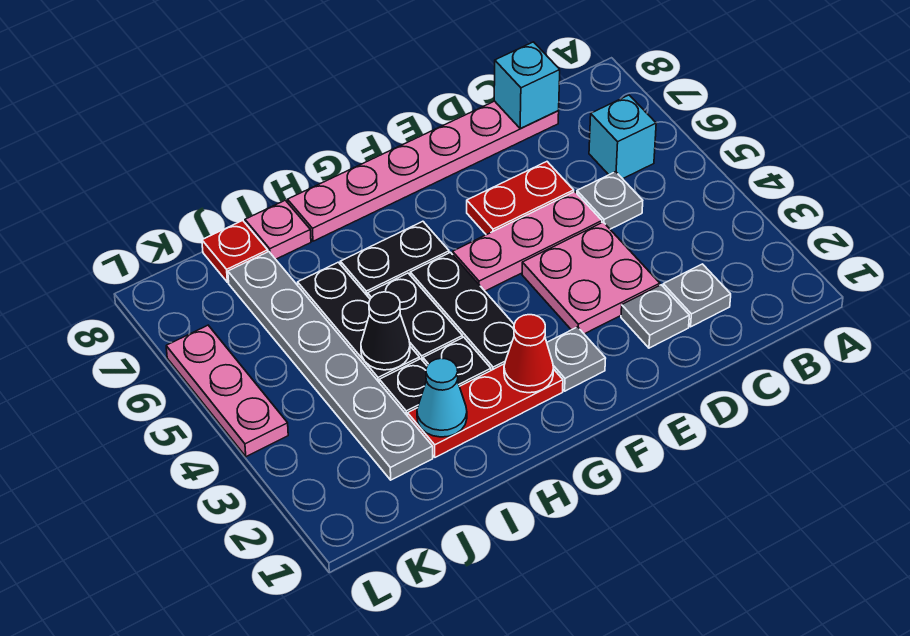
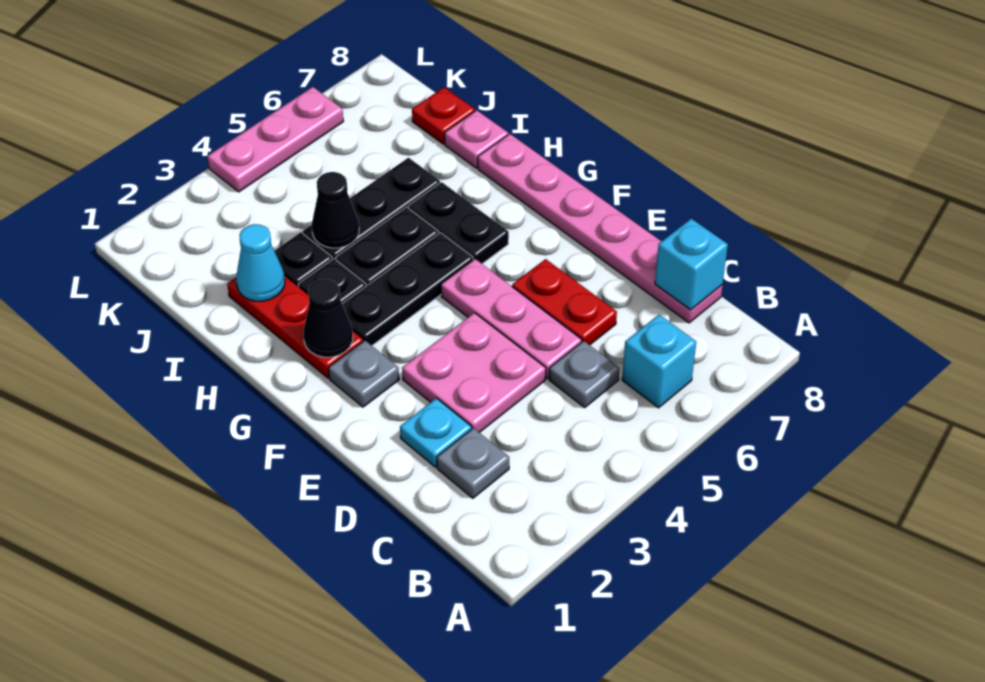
grey 1x1 plate [621,285,689,348] -> cyan 1x1 plate [400,398,472,467]
red 1x1 cone [504,315,554,393] -> black 1x1 cone [303,279,353,357]
grey 1x6 plate [228,252,433,480] -> none

